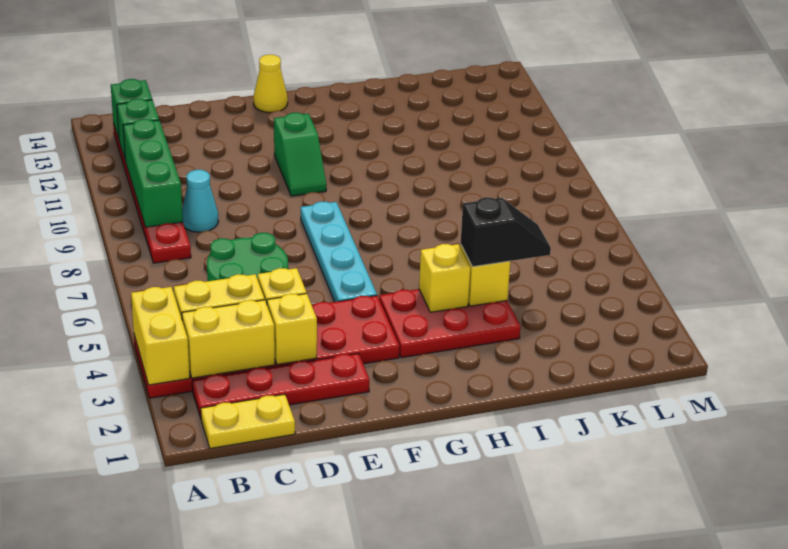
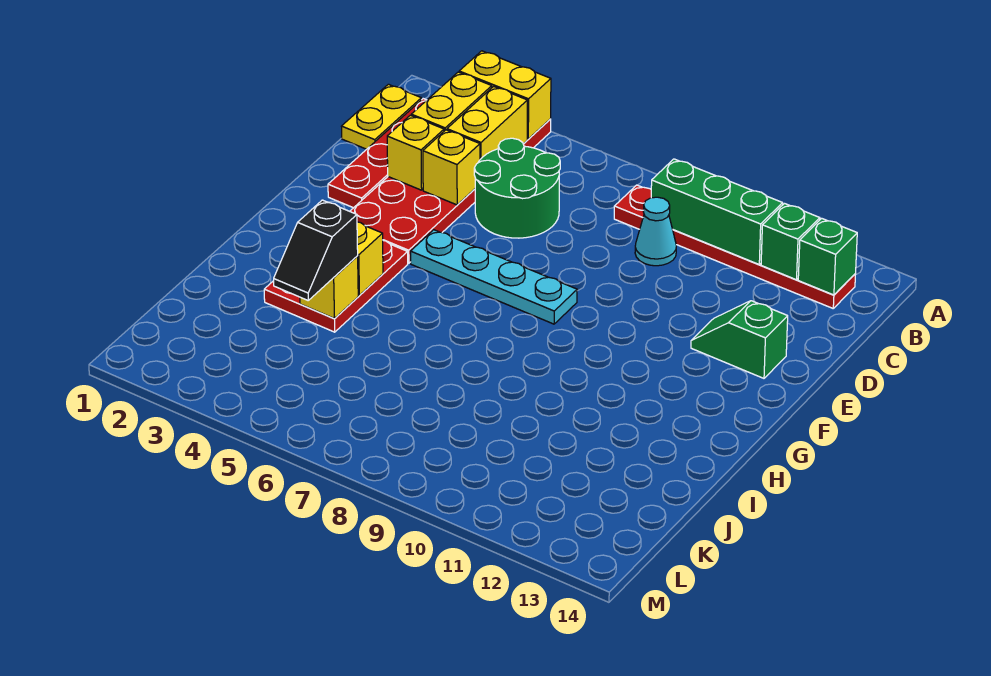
green 1x2 slope [274,113,327,196] -> green 1x2 slope moved to [691,301,788,378]
yellow 1x1 cone [253,55,288,113] -> none

